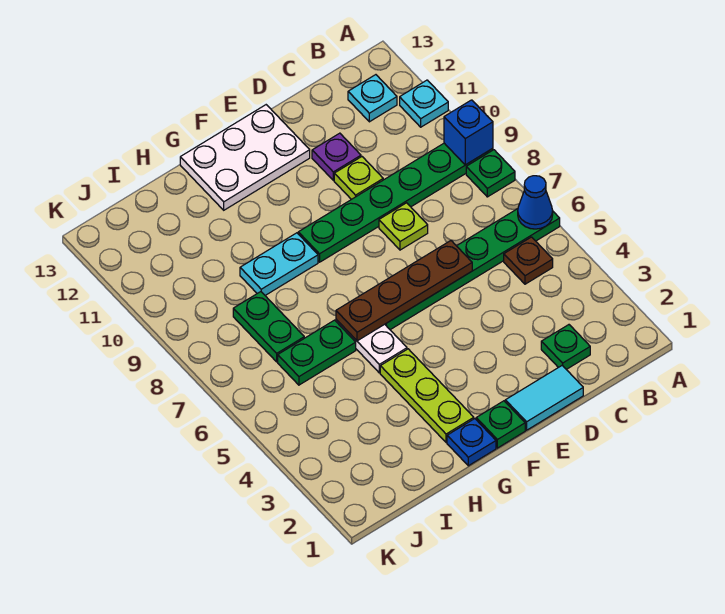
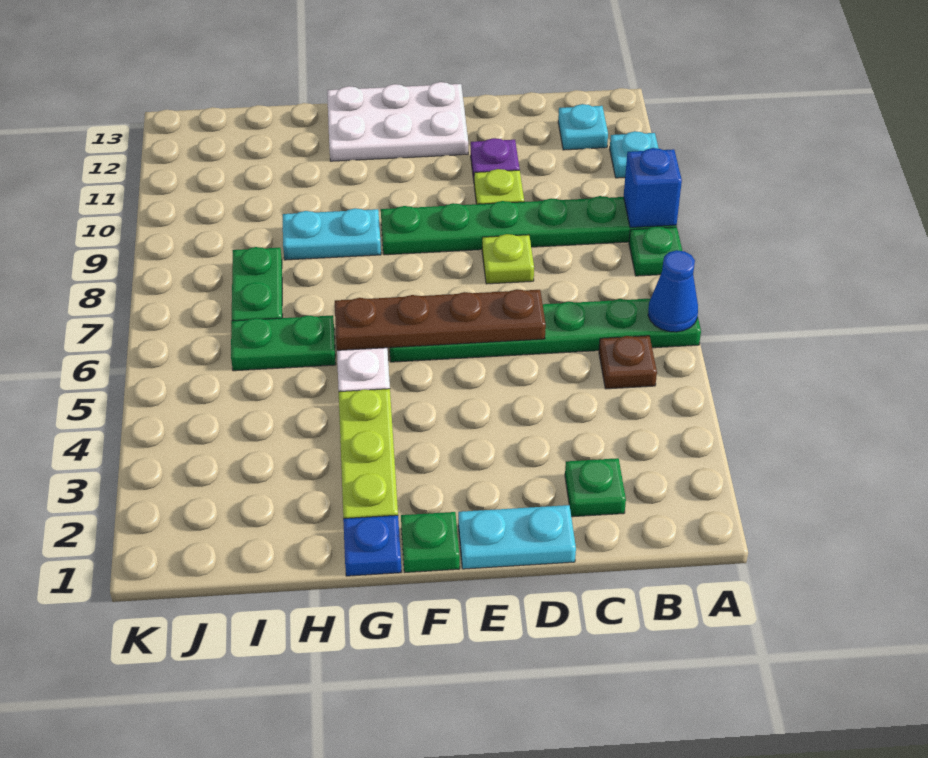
cyan 1x2 tile [505,365,583,430] -> cyan 1x2 plate [458,505,576,569]

